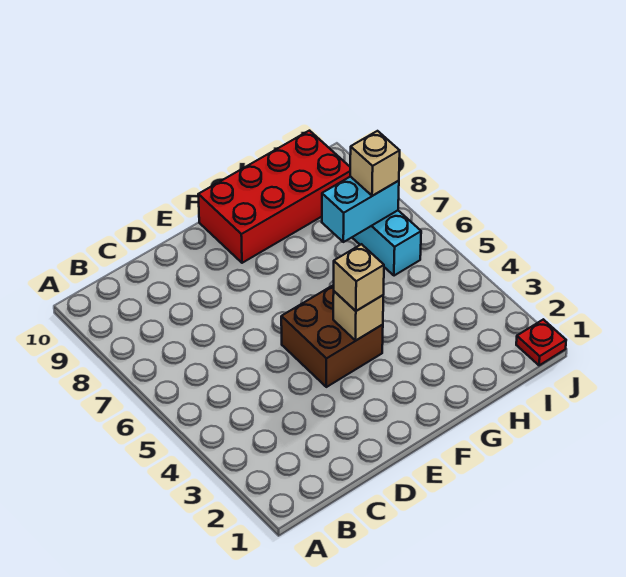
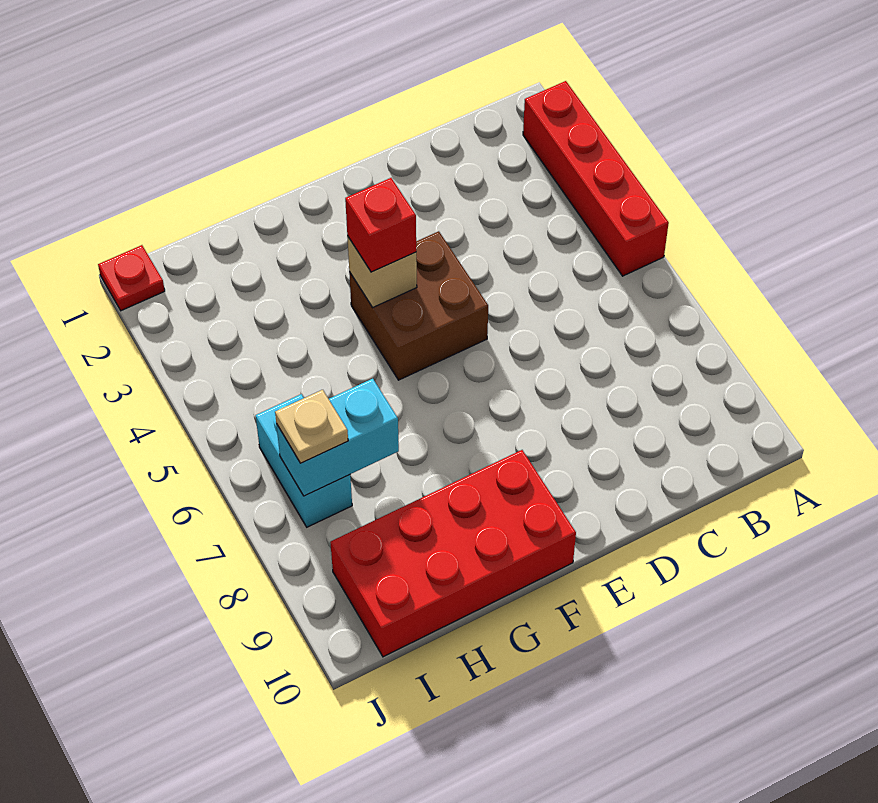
none -> red 1x4 brick [523,81,669,276]
tan 1x1 brick [334,244,384,311] -> red 1x1 brick [345,178,416,272]
tan 1x1 brick [350,131,400,196] -> tan 1x1 plate [275,390,348,463]

